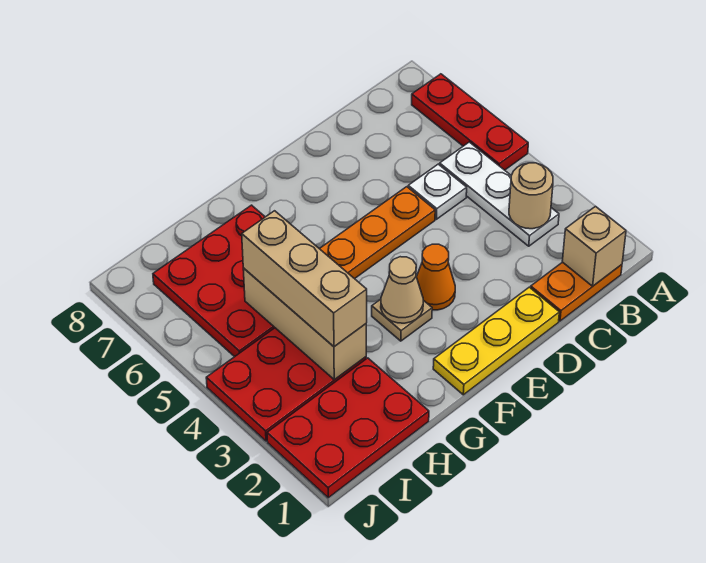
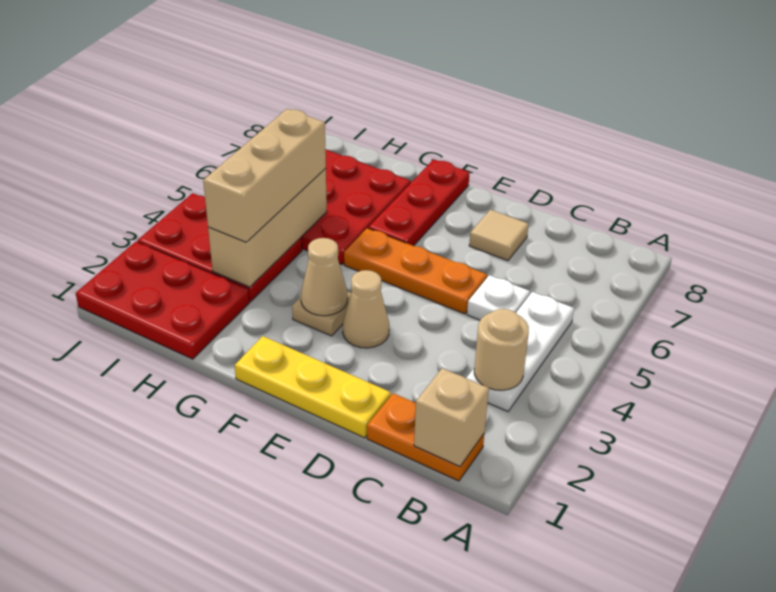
red 1x3 plate [412,74,528,170] -> red 1x3 plate moved to [368,159,470,246]
none -> tan 1x1 tile [469,210,529,261]
orange 1x1 cone [417,244,455,310] -> tan 1x1 cone [343,270,389,348]

